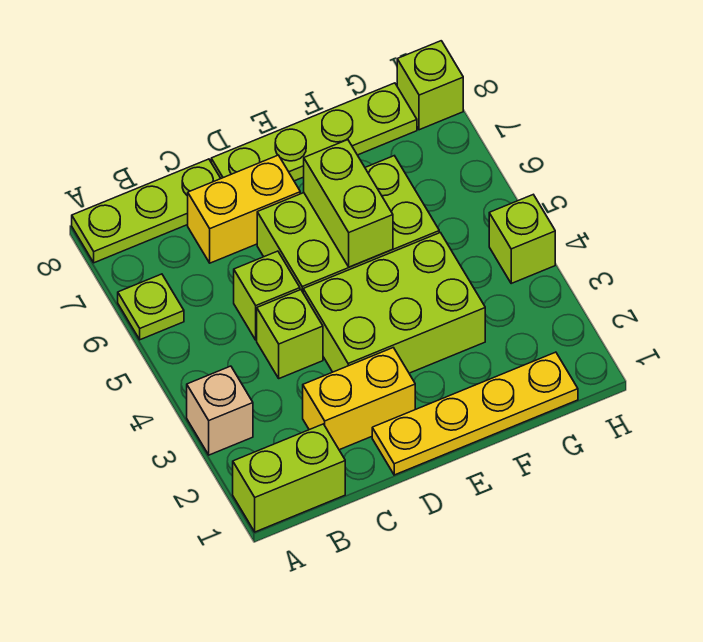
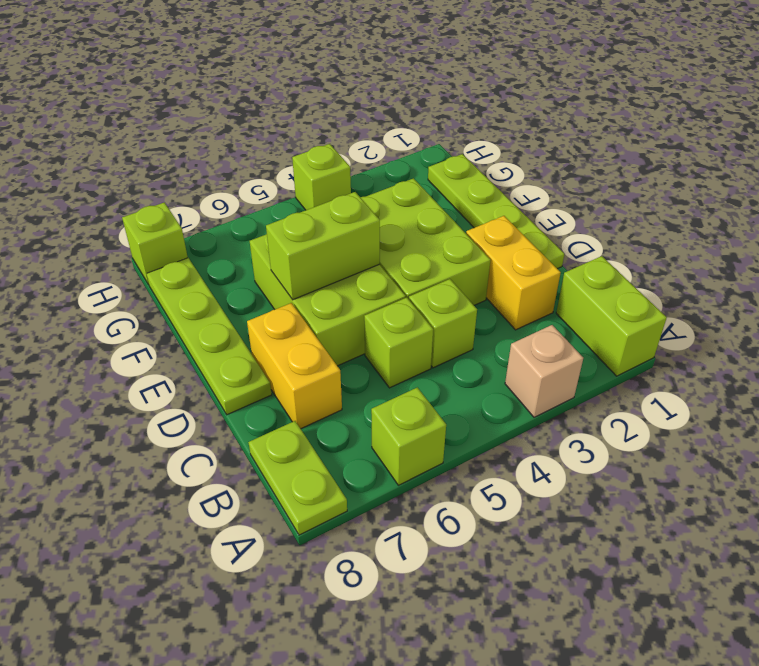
lime 1x1 plate [118,274,184,340] -> lime 1x1 brick [371,387,446,485]
lime 1x3 plate [72,159,221,263] -> lime 1x2 plate [248,421,347,535]
yellow 1x4 plate [372,352,578,475] -> lime 1x4 plate [428,154,564,269]

